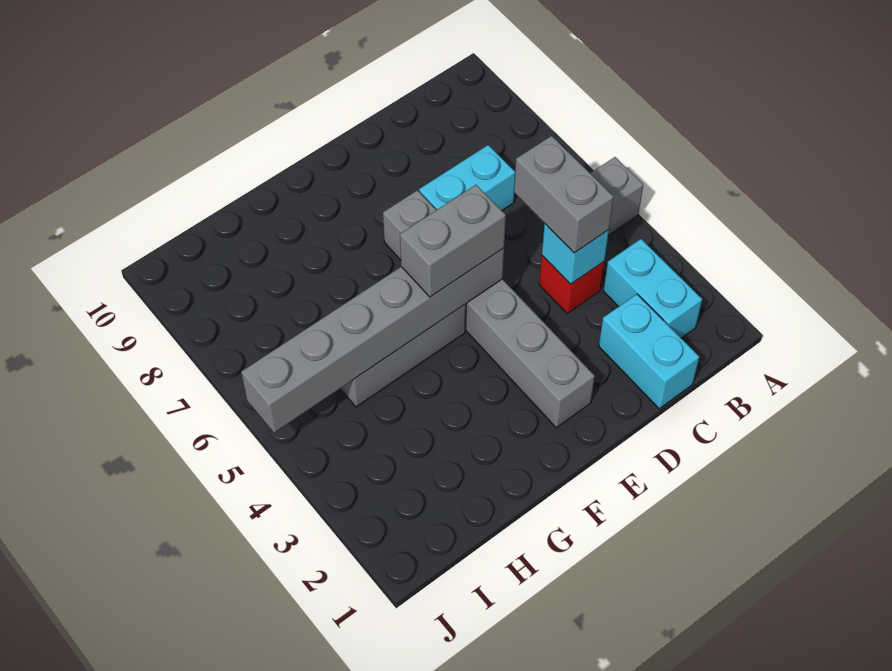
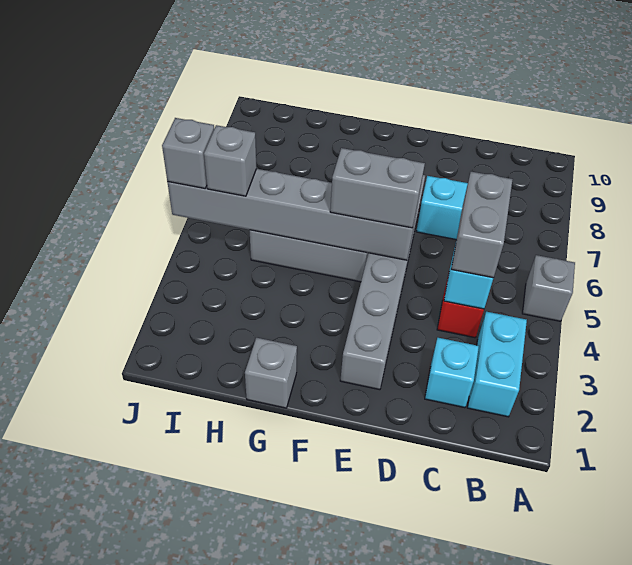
cyan 1x2 brick [599,294,699,409] -> cyan 1x1 brick [425,338,479,408]
none -> grey 1x1 brick [245,338,297,408]
none -> grey 1x1 brick [204,125,257,196]
none -> grey 1x1 brick [162,118,214,189]

